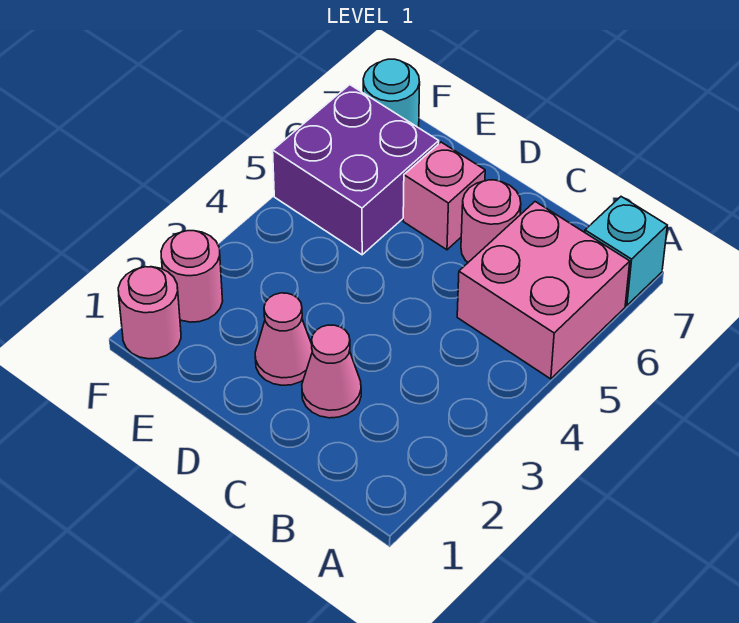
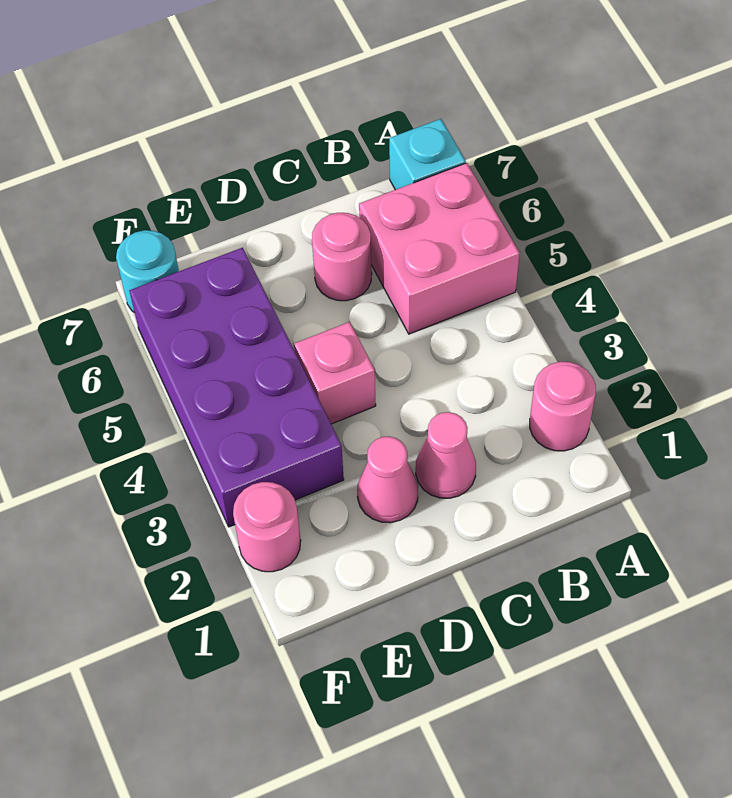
pink 1x1 brick [403,142,485,250] -> pink 1x1 brick moved to [294,322,376,424]
purple 2x2 brick [273,85,439,255] -> purple 2x4 brick [129,248,344,527]
pink 1x1 round brick [118,267,181,359] -> pink 1x1 round brick moved to [530,362,596,451]

